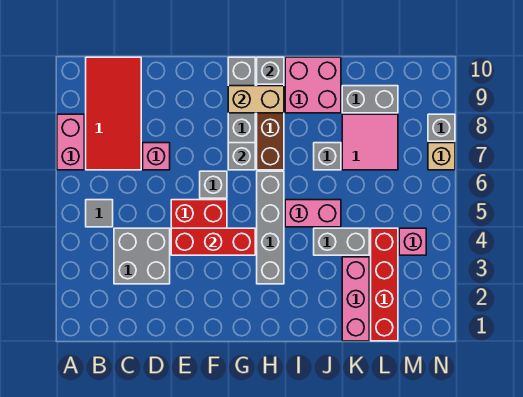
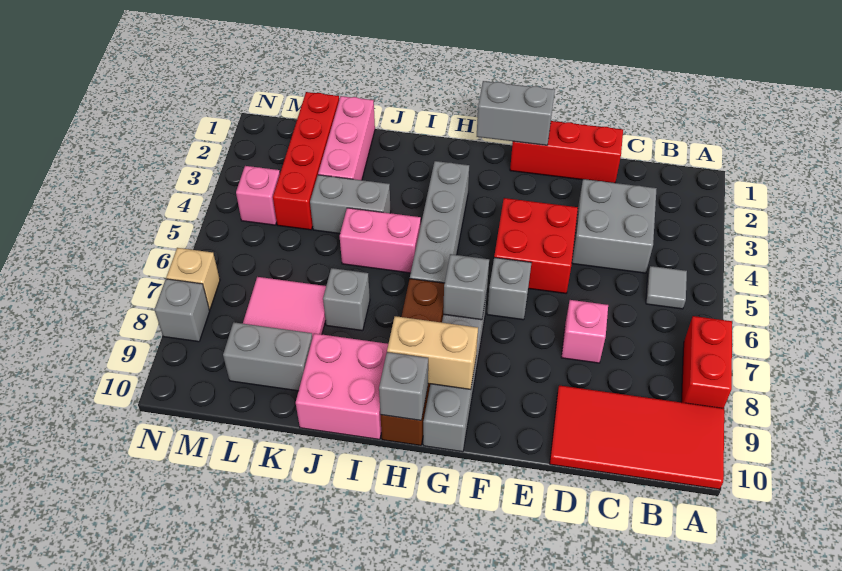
pink 1x2 brick [57,114,84,170] -> red 1x2 brick [681,316,732,408]
red 2x4 tile [86,57,141,170] -> red 2x4 tile turned to [550,385,724,489]
red 1x3 brick [171,228,255,255] -> red 1x3 brick moved to [510,121,623,183]
none -> grey 1x2 brick [477,81,555,145]

